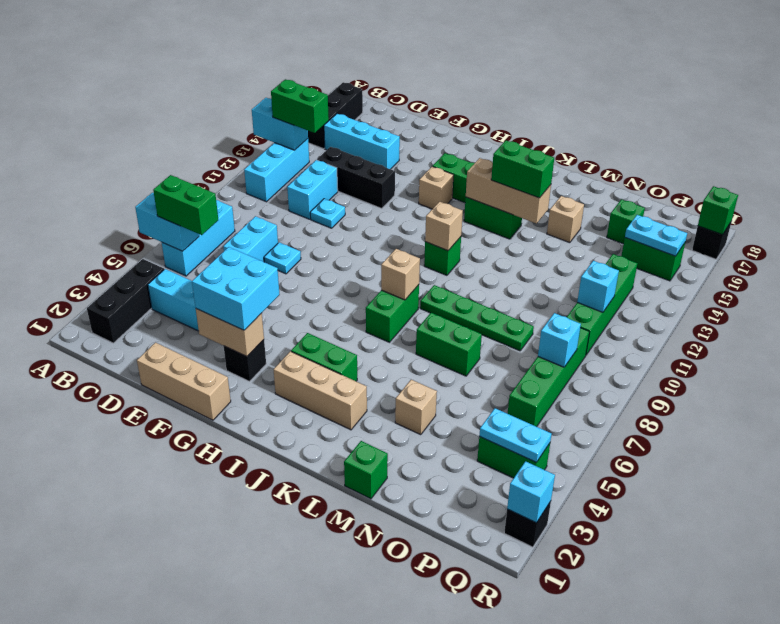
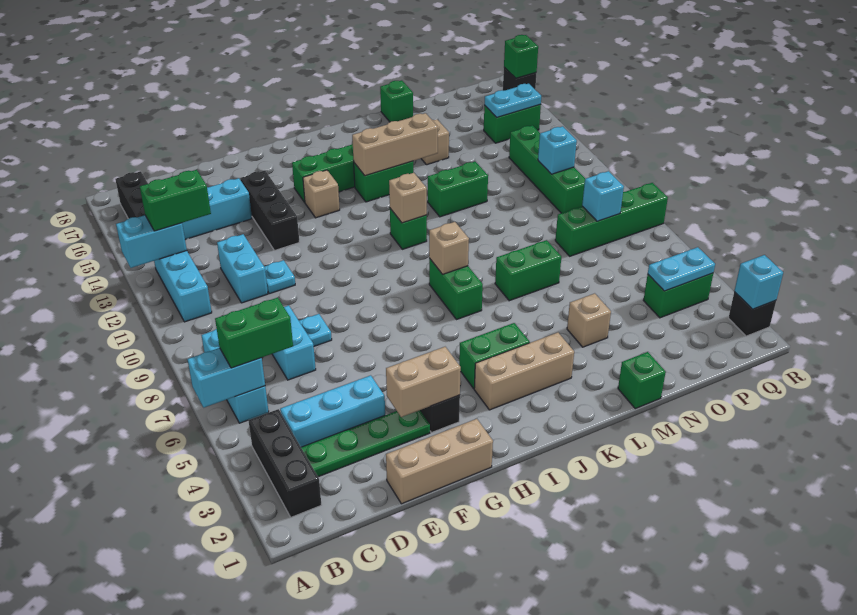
black 1x3 brick [317,147,395,209] -> black 1x3 brick turned to [240,171,299,250]
cyan 2x2 brick [192,247,280,330] -> none
green 1x4 plate [420,285,534,351] -> green 1x4 plate moved to [301,410,430,477]
green 1x2 brick [491,141,554,198] -> green 1x2 brick moved to [428,161,488,217]
green 1x1 brick [607,199,645,244] -> green 1x1 brick moved to [380,80,413,122]
green 1x4 brick [508,328,590,427] -> green 1x4 brick turned to [555,183,668,256]

